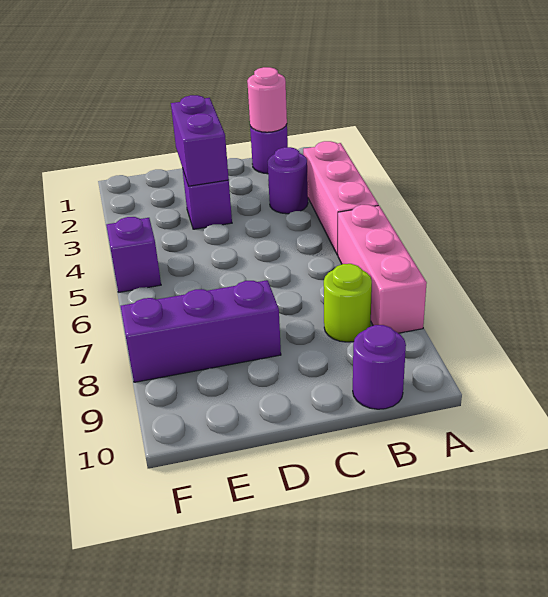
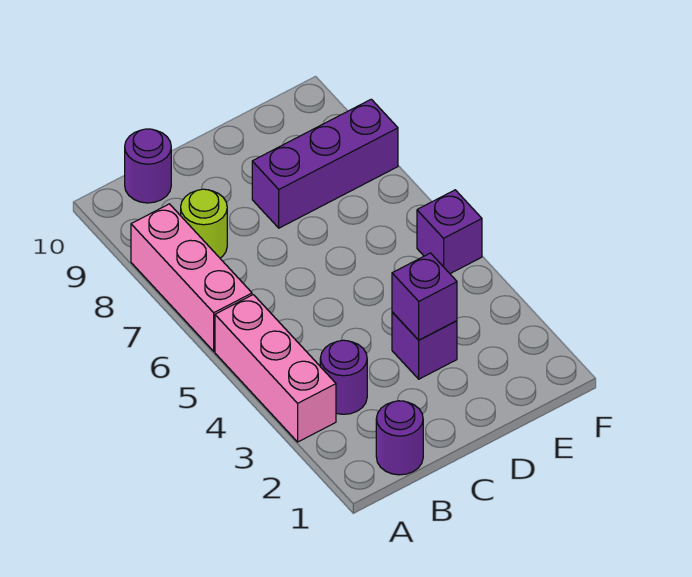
pink 1x1 round brick [247,67,287,132] -> none
purple 1x2 brick [171,95,229,186] -> purple 1x1 brick [392,253,457,340]

